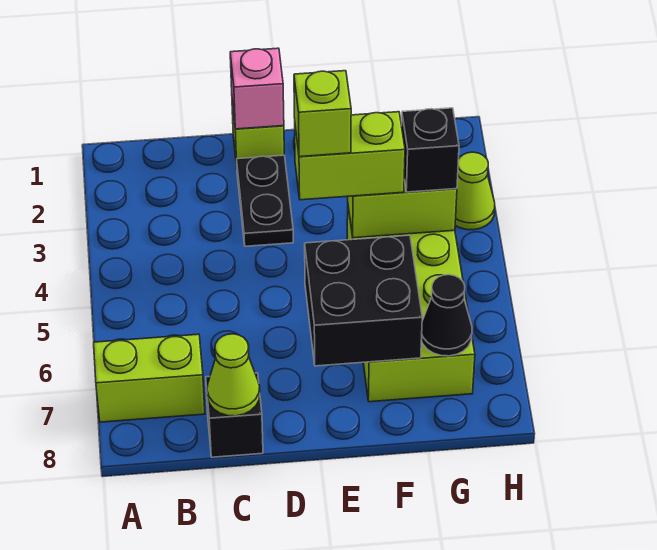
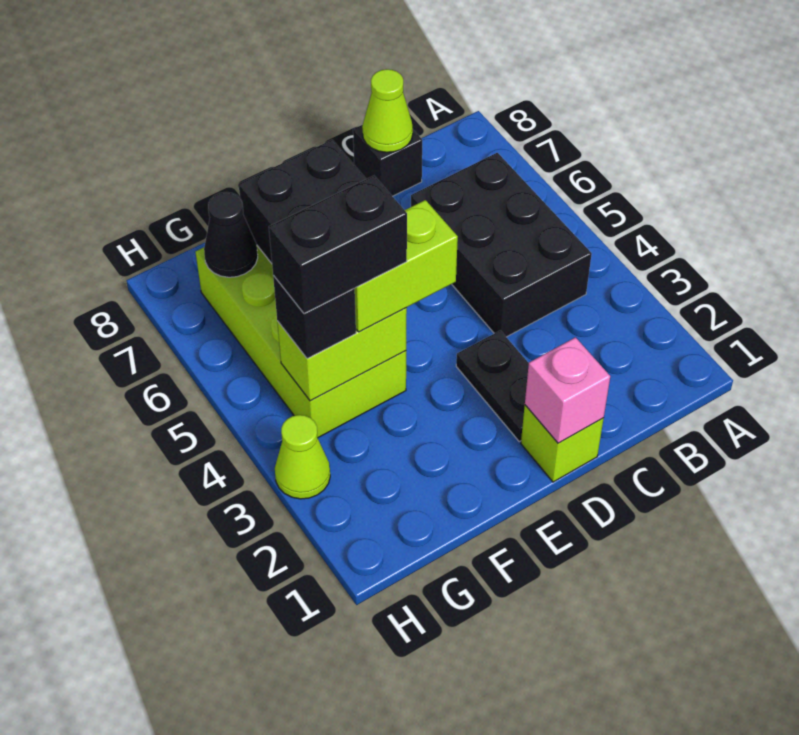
lime 1x2 brick [94,334,205,422] -> none
none -> black 2x3 brick [411,153,592,337]
lime 1x1 brick [294,71,351,157] -> none
none -> black 1x2 brick [269,176,407,313]

